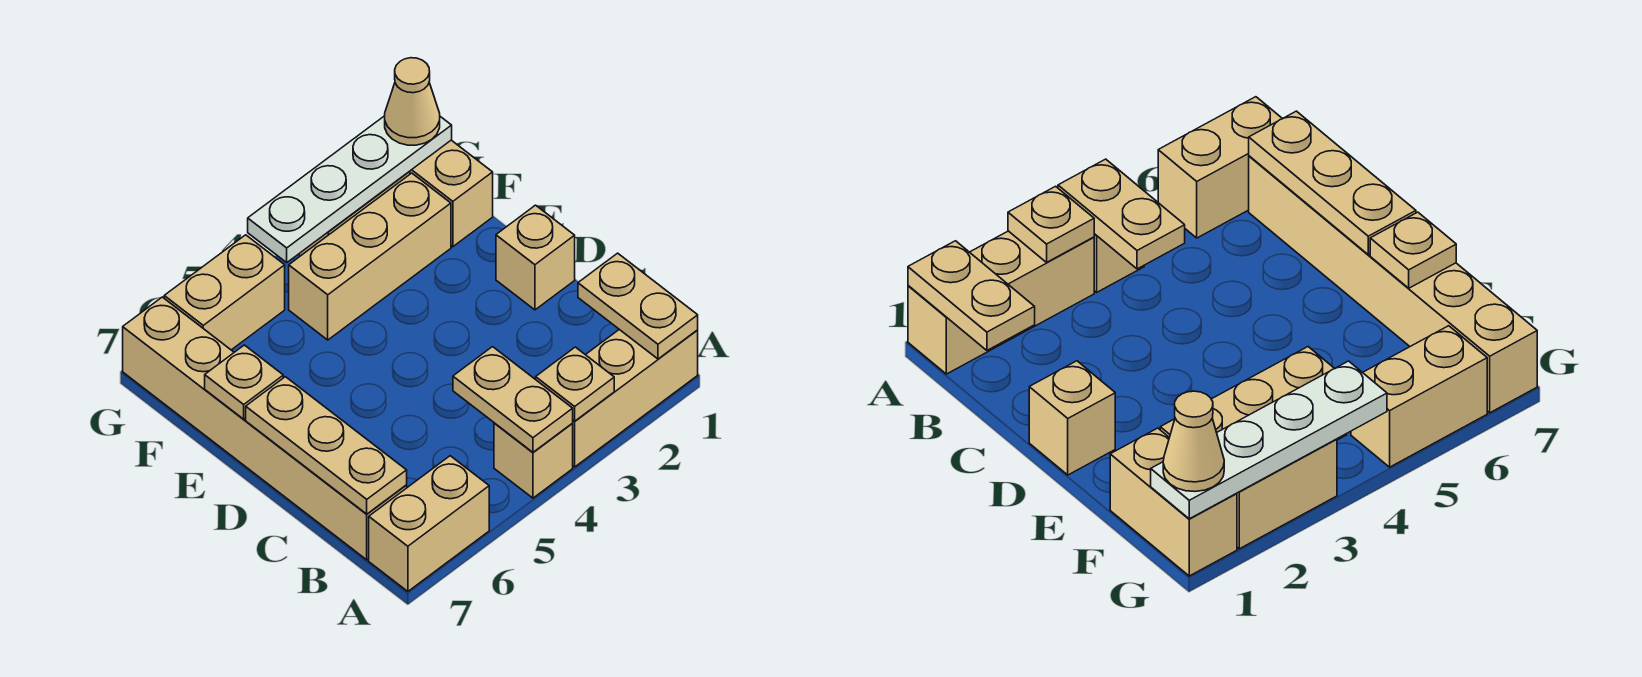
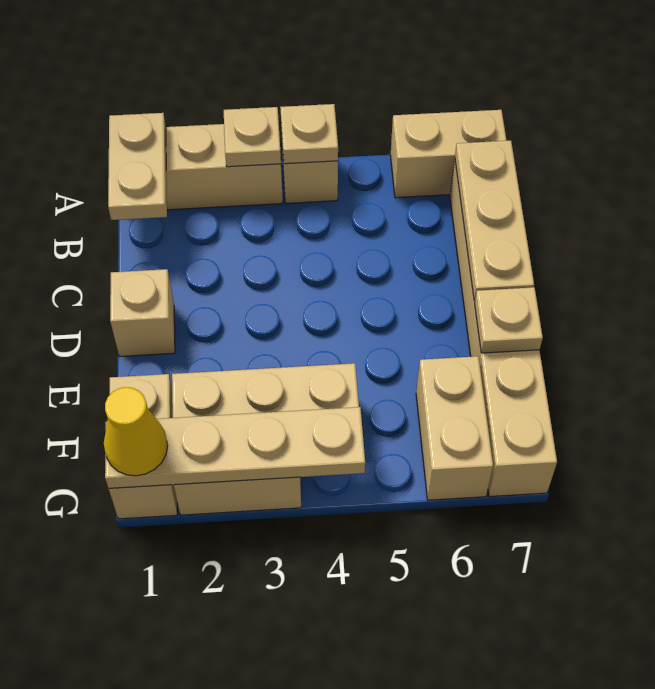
tan 1x2 plate [453,347,573,452] -> tan 1x1 plate [280,104,338,164]
white 1x4 plate [248,116,452,262] -> tan 1x4 plate [105,407,365,488]
tan 1x1 cone [385,58,440,145] -> yellow 1x1 cone [104,387,168,476]
tan 1x2 brick [164,235,285,350] -> tan 1x2 brick turned to [416,356,493,500]

